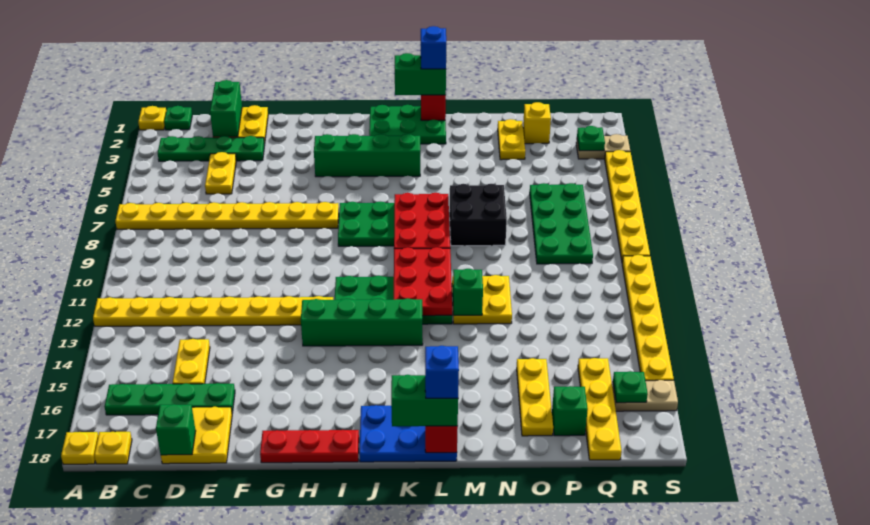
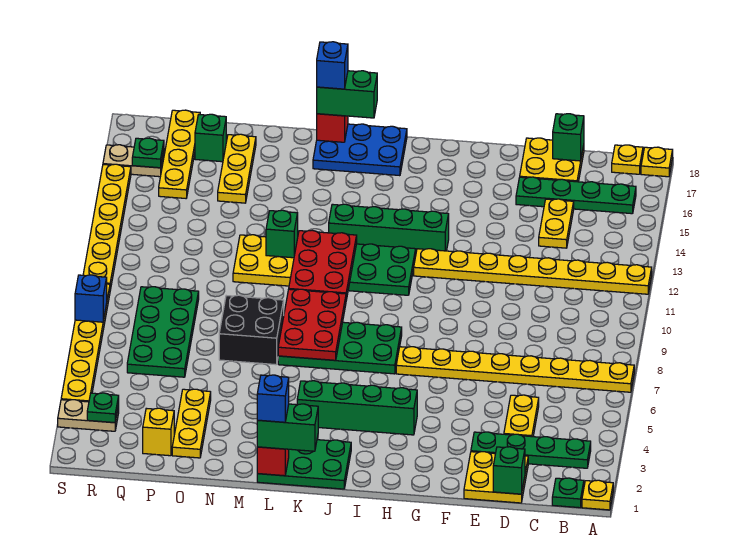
green 1x2 brick [210,80,242,137] -> green 1x1 brick [493,447,525,494]
red 1x3 plate [260,430,359,463] -> none
yellow 1x2 plate [498,119,525,160] -> yellow 1x3 plate [172,389,211,458]
none -> blue 1x1 brick [75,275,107,322]

